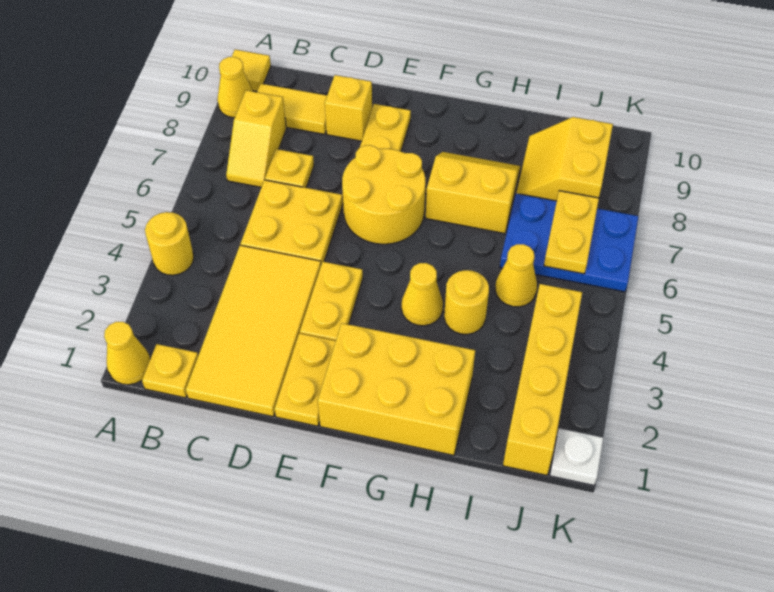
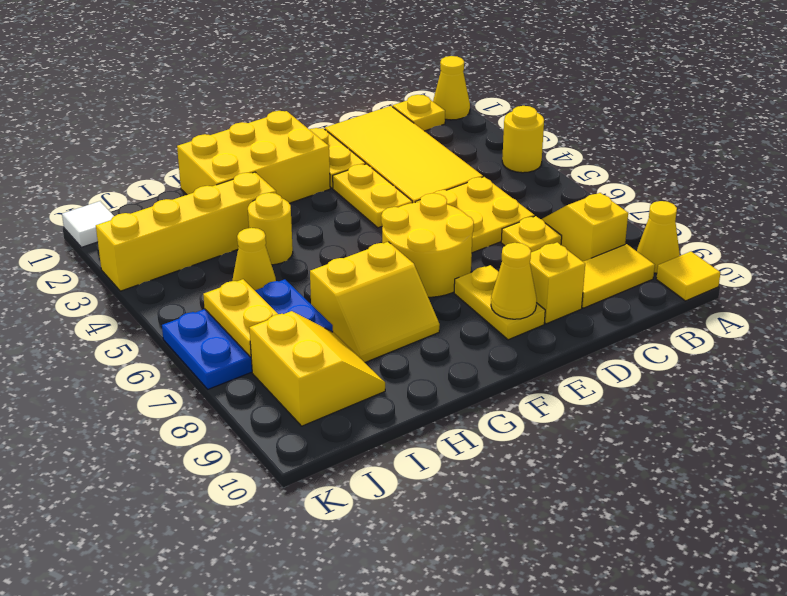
yellow 1x1 cone [401,263,443,326] -> yellow 1x1 cone moved to [491,243,537,319]
yellow 1x4 brick [503,284,582,475] -> yellow 1x4 brick turned to [96,172,276,291]
white 1x1 plate [550,428,603,485] -> white 1x1 tile [62,201,114,247]

